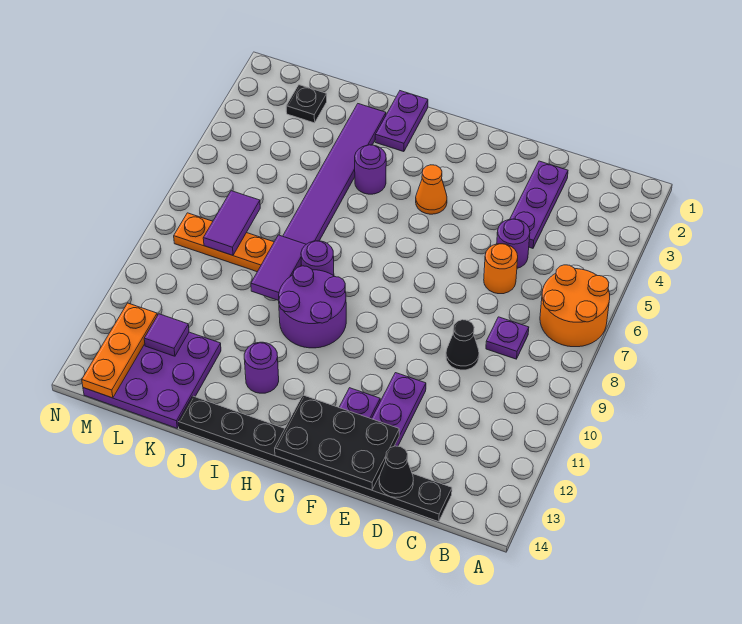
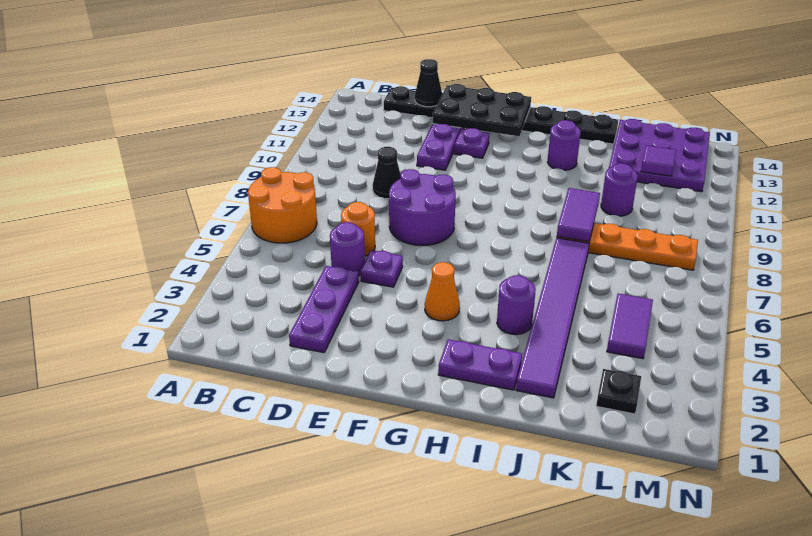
purple 1x1 plate [486,317,529,359] -> purple 1x1 plate moved to [361,250,403,287]
purple 2x2 round brick [279,266,346,348] -> purple 2x2 round brick moved to [389,169,456,245]
purple 1x2 plate [375,91,428,152] -> purple 1x2 plate turned to [438,339,522,390]
purple 1x1 round brick [301,241,334,276] -> purple 1x1 round brick moved to [601,164,638,216]
purple 1x2 tile [203,191,260,255] -> purple 1x2 tile moved to [607,294,653,359]
orange 1x3 plate [82,303,157,398] -> none

